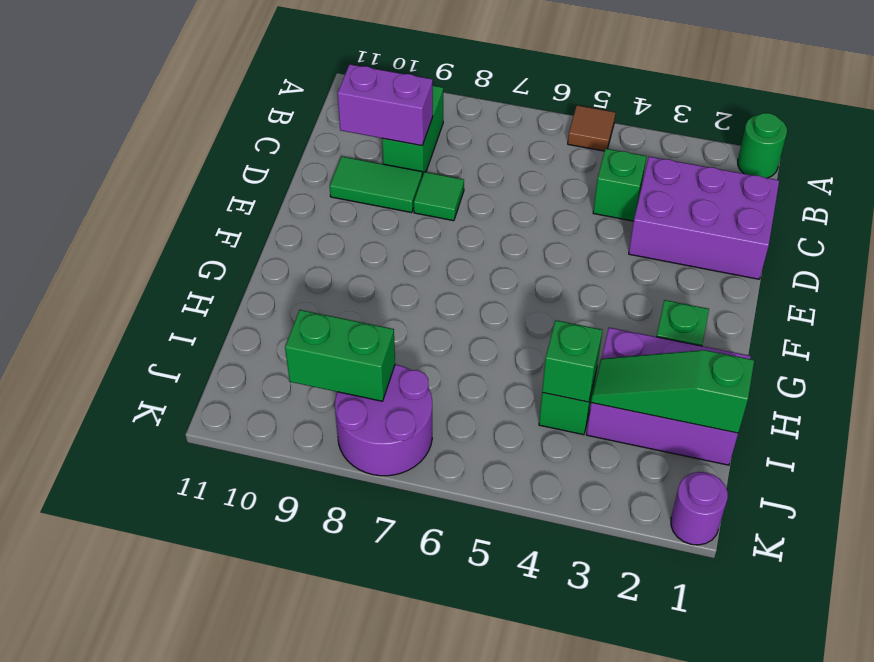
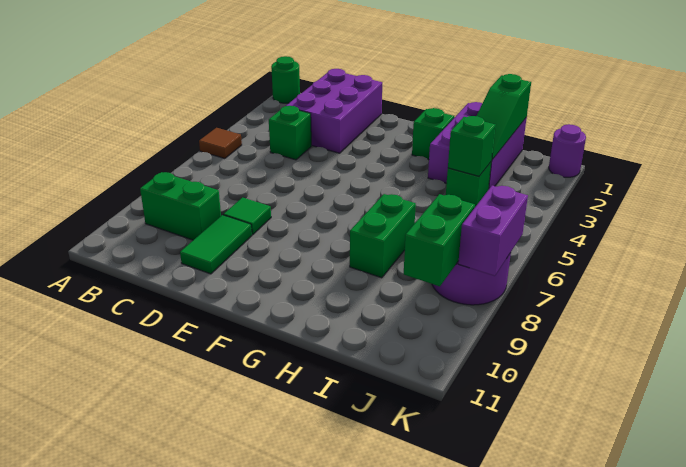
purple 1x2 brick [337,64,433,146] -> purple 1x2 brick moved to [458,186,528,276]
none -> green 1x2 brick [350,194,416,278]

